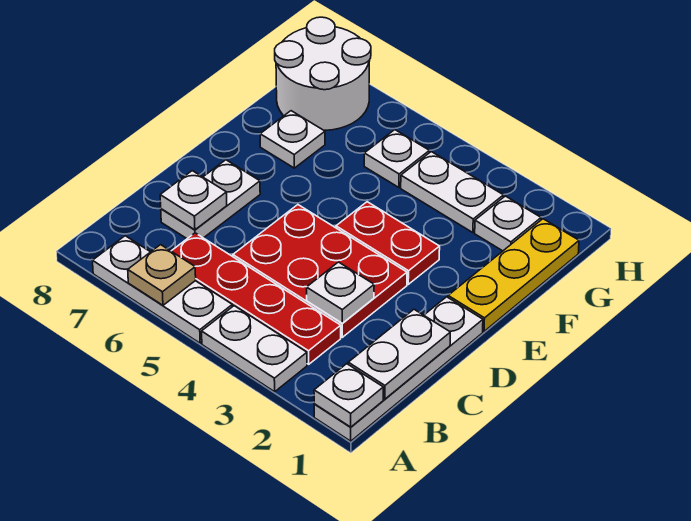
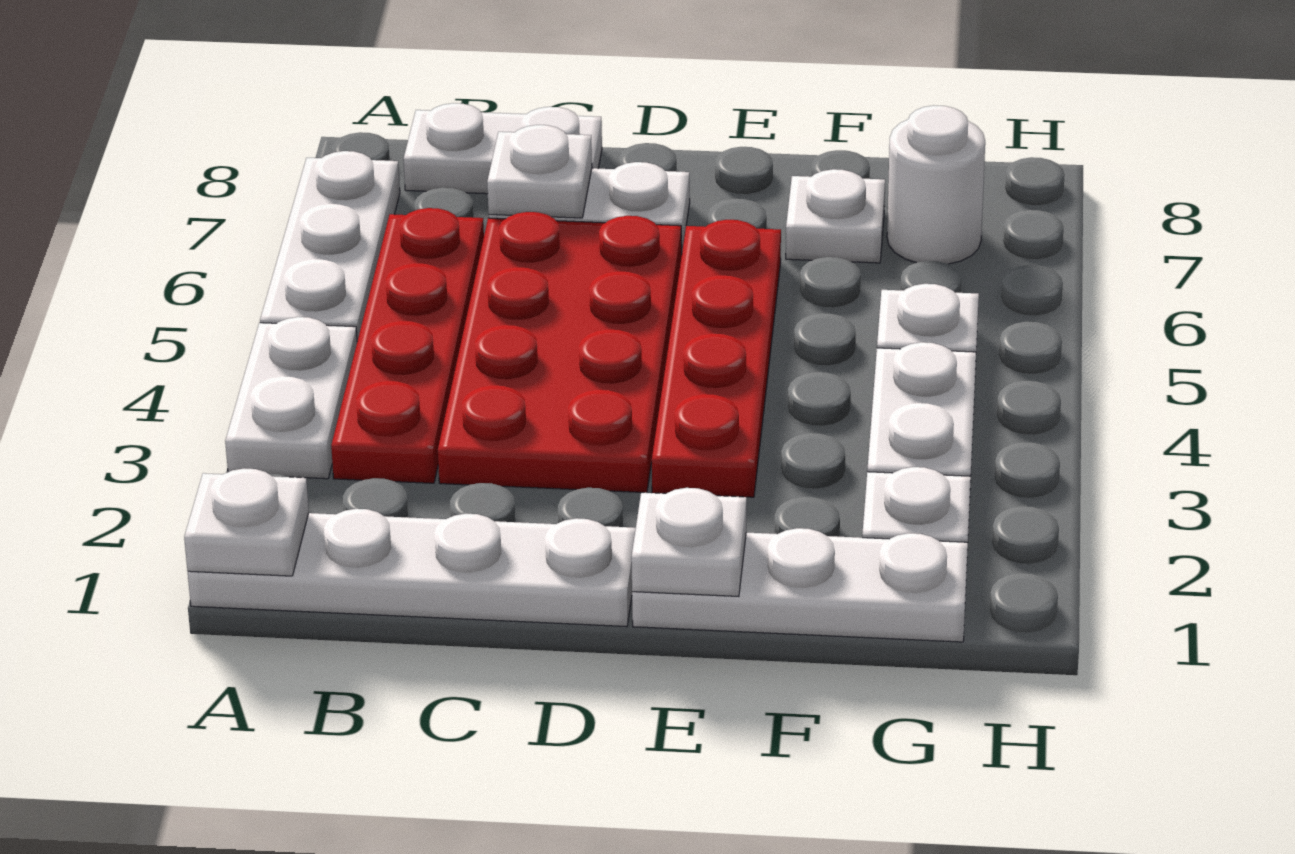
tan 1x1 plate [128,245,196,305] -> none
white 1x2 plate [348,310,450,399] -> white 1x2 plate moved to [404,103,602,194]
red 2x3 plate [233,205,407,337] -> red 2x4 plate [438,212,682,493]
white 1x1 plate [307,262,374,323] -> white 1x1 plate moved to [631,488,746,596]
yellow 1x3 plate [448,219,579,331] -> white 1x3 plate [632,528,968,642]
red 1x2 plate [336,202,440,284] -> red 1x4 plate [652,220,781,497]
white 2x2 round brick [275,17,371,130] -> white 1x1 round brick [887,106,985,264]

